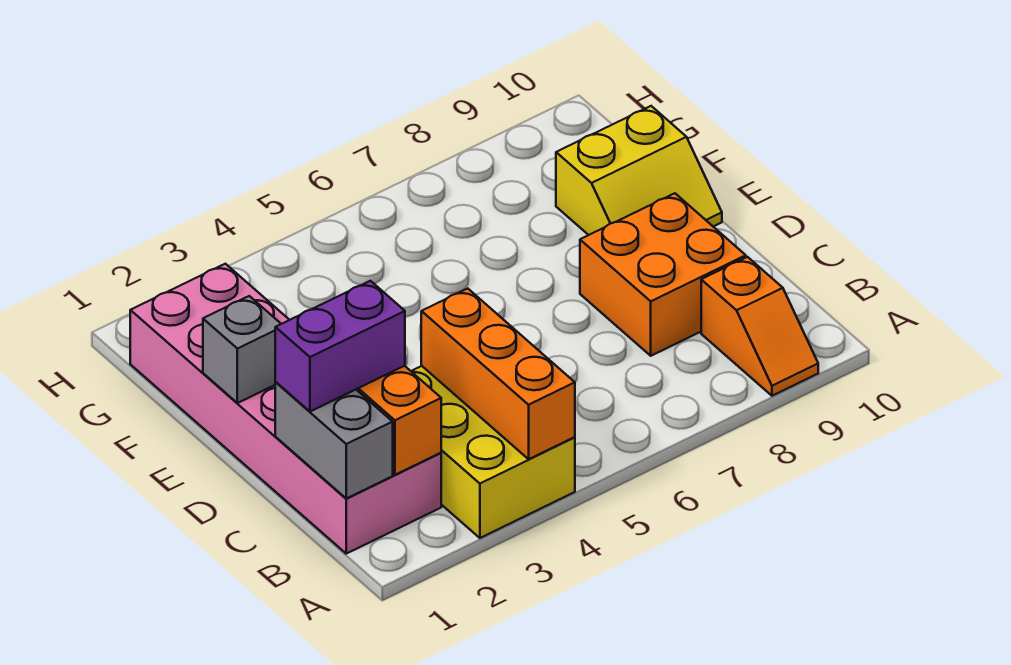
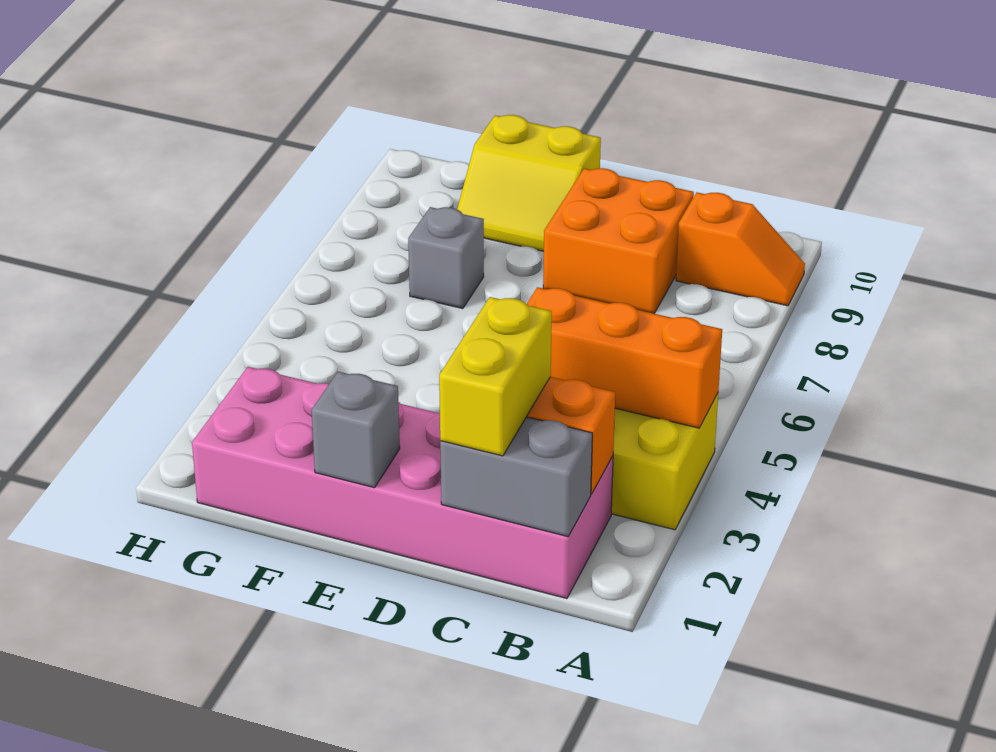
purple 1x2 brick [275,281,405,412] -> yellow 1x2 brick [439,297,552,456]
yellow 2x2 slope [556,106,722,235] -> yellow 2x2 slope turned to [457,115,601,251]
none -> grey 1x1 brick [408,207,484,309]

